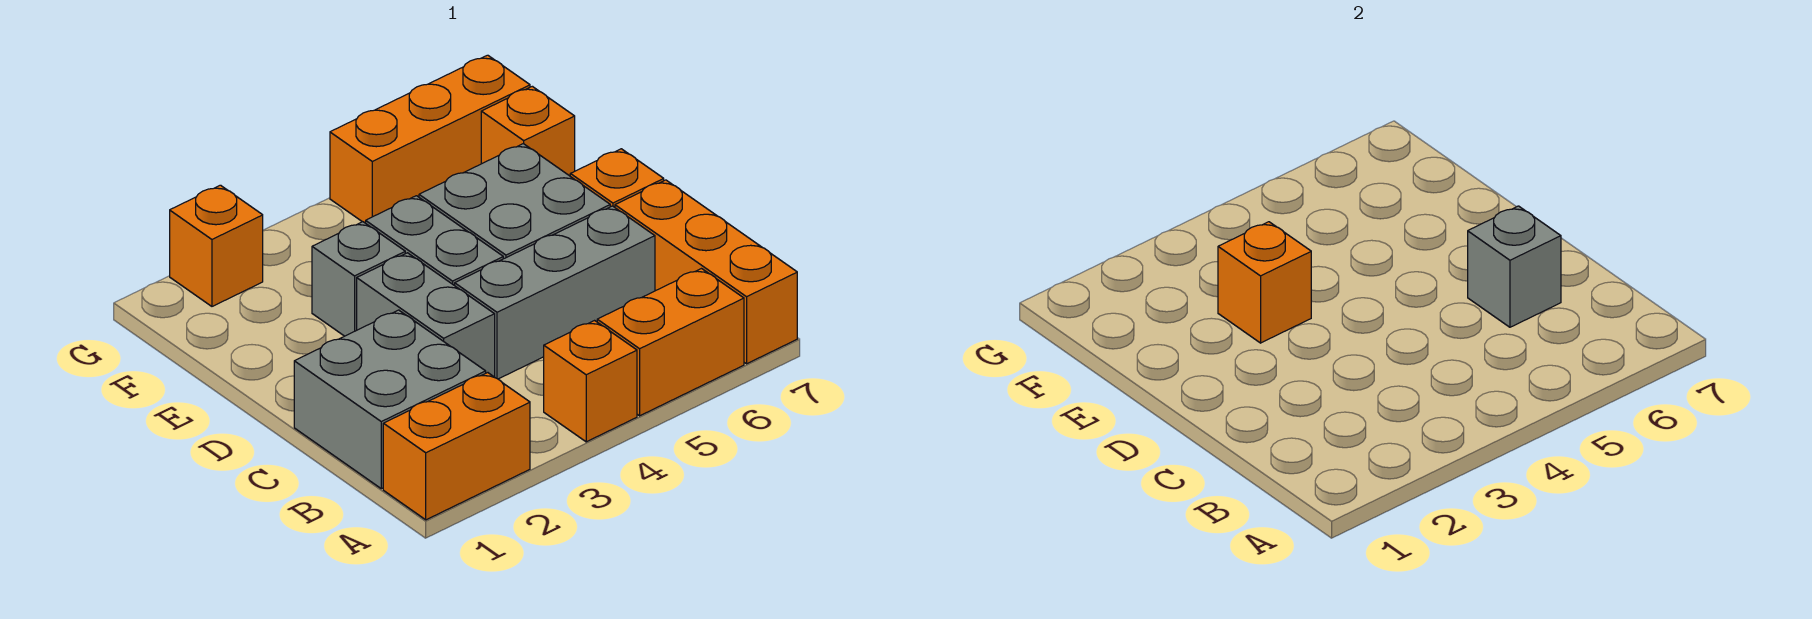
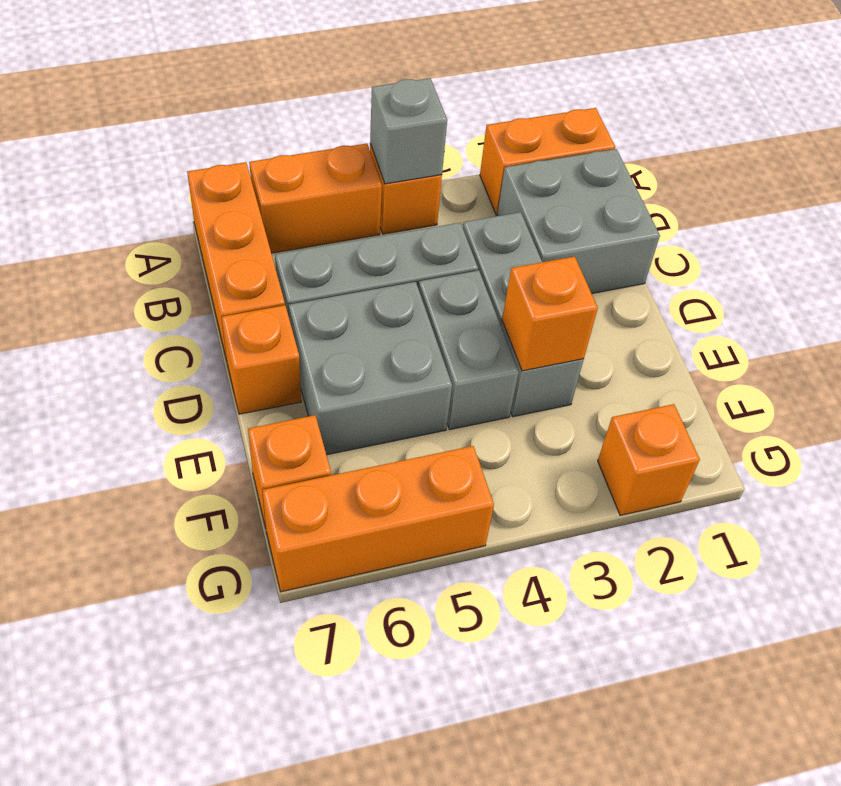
grey 1x1 brick [1468,206,1561,327] -> grey 1x1 brick moved to [370,78,447,184]

